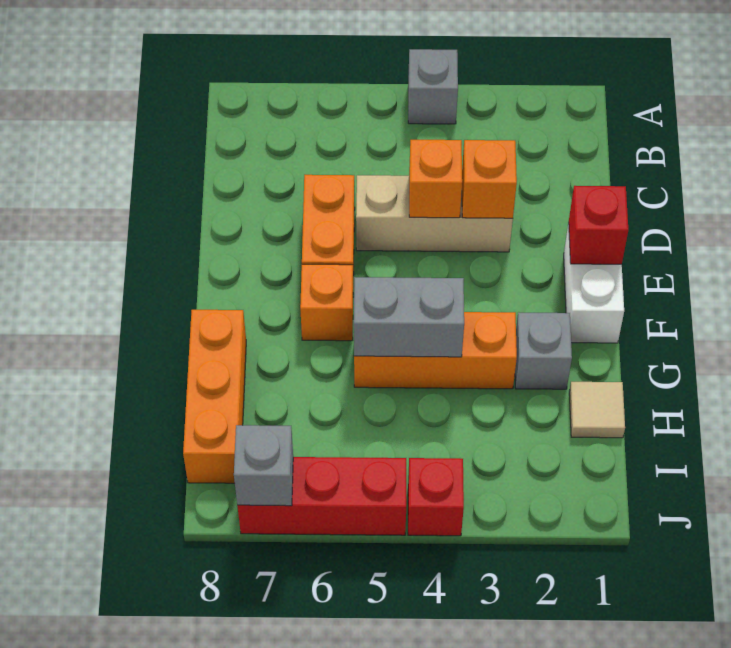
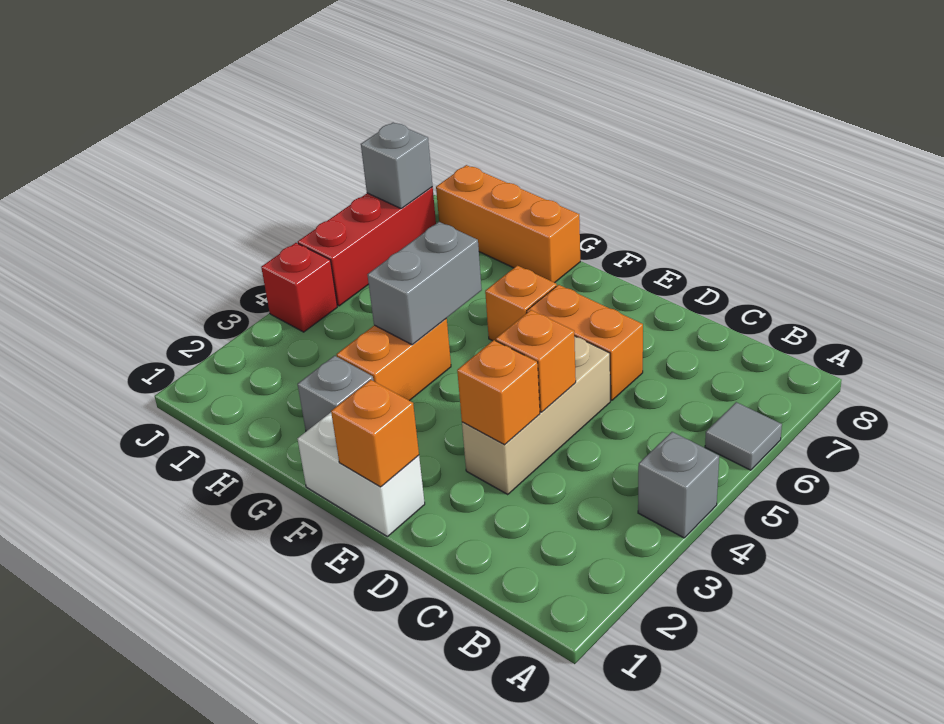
none -> grey 1x1 tile [705,402,782,470]
red 1x1 brick [569,186,628,264] -> orange 1x1 brick [331,380,419,487]
orange 1x3 brick [354,312,517,389] -> orange 1x2 brick [337,319,451,401]
tan 1x1 tile [569,382,625,438] -> none

